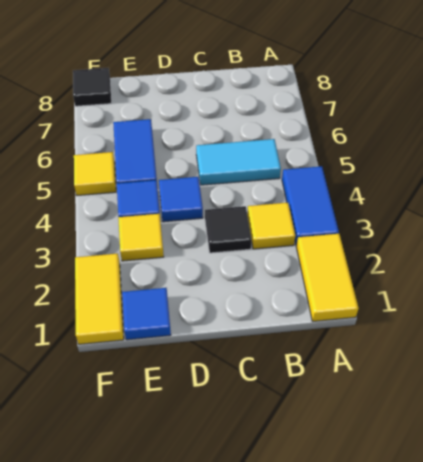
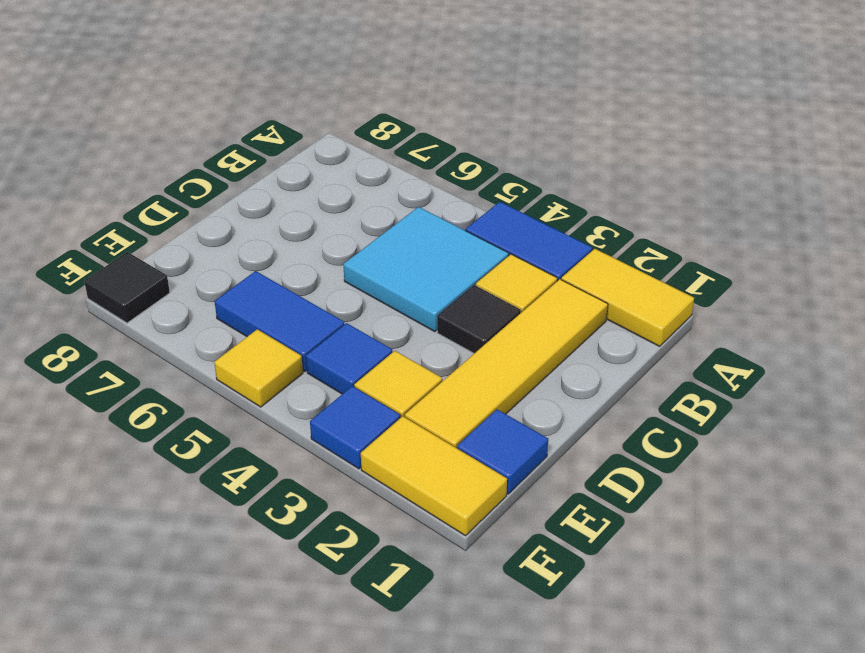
none -> yellow 1x4 tile [405,279,608,448]
cyan 1x2 tile [196,139,281,185] -> cyan 2x2 tile [343,207,509,332]
blue 1x1 tile [159,177,203,222] -> blue 1x1 tile moved to [310,386,400,469]

